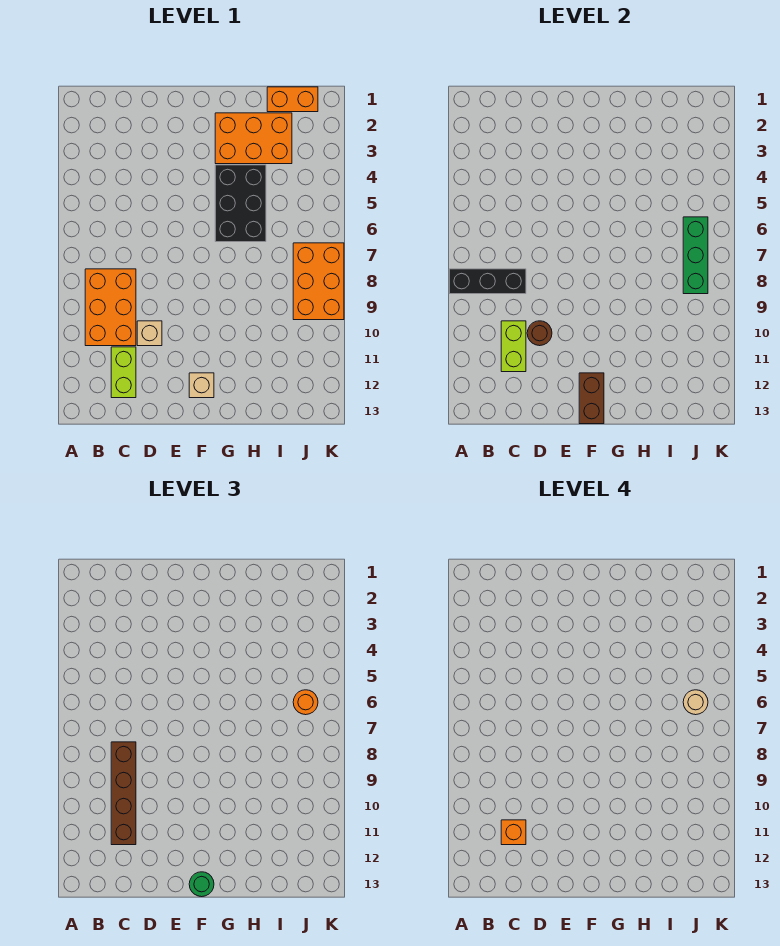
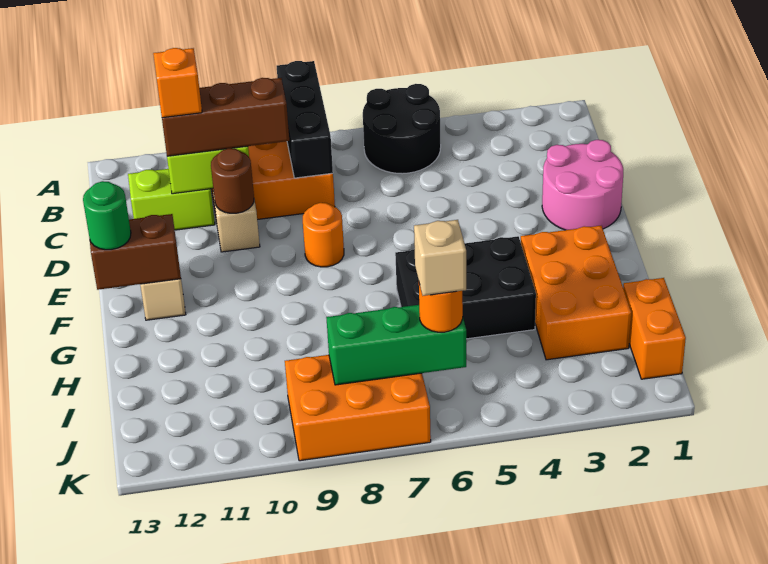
none -> black 2x2 round brick [363,84,441,174]
brown 1x4 brick [111,742,136,845] -> brown 1x3 brick [162,78,289,156]
none -> pink 2x2 round brick [542,140,623,230]
none -> orange 1x1 round brick [303,203,344,267]
tan 1x1 round brick [683,690,708,715] -> tan 1x1 brick [414,220,466,296]

